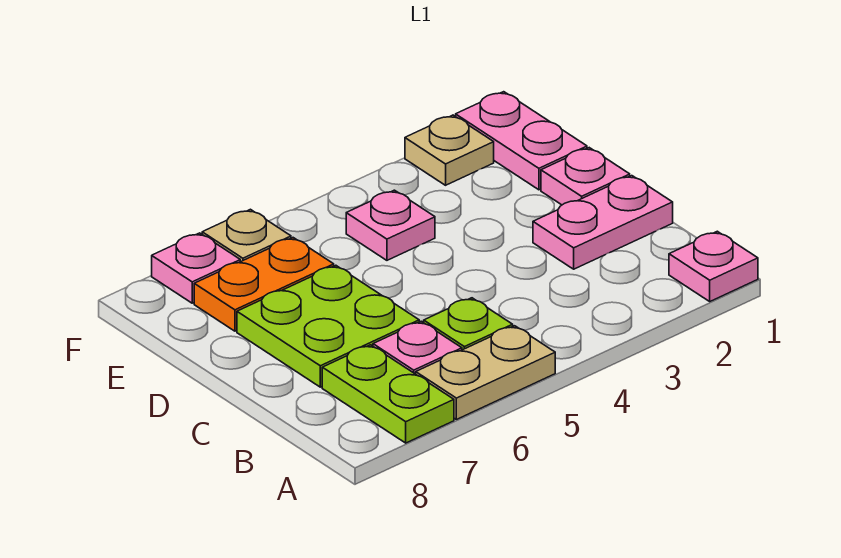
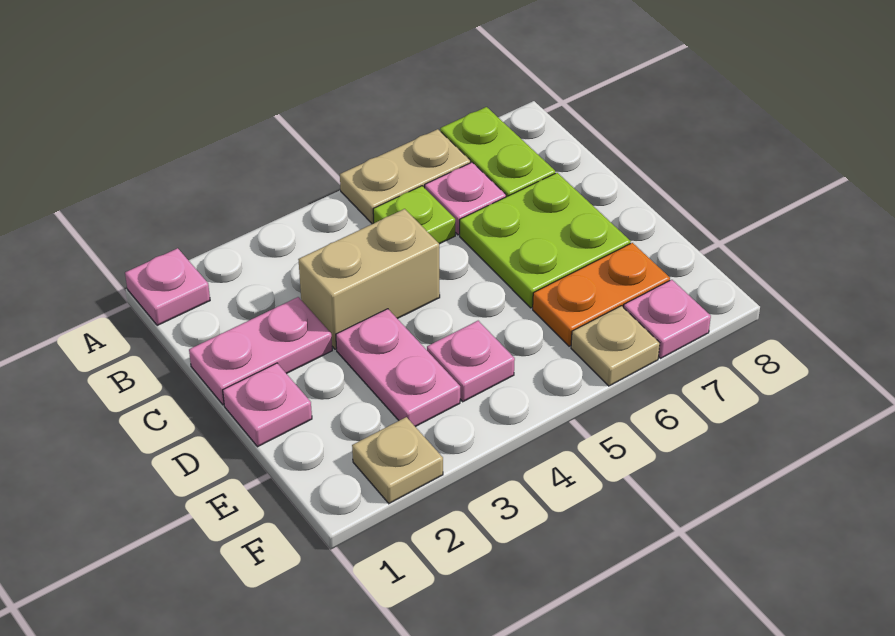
none -> tan 1x2 brick [298,209,440,349]
pink 1x2 plate [456,92,587,190] -> pink 1x2 plate moved to [336,309,460,427]

